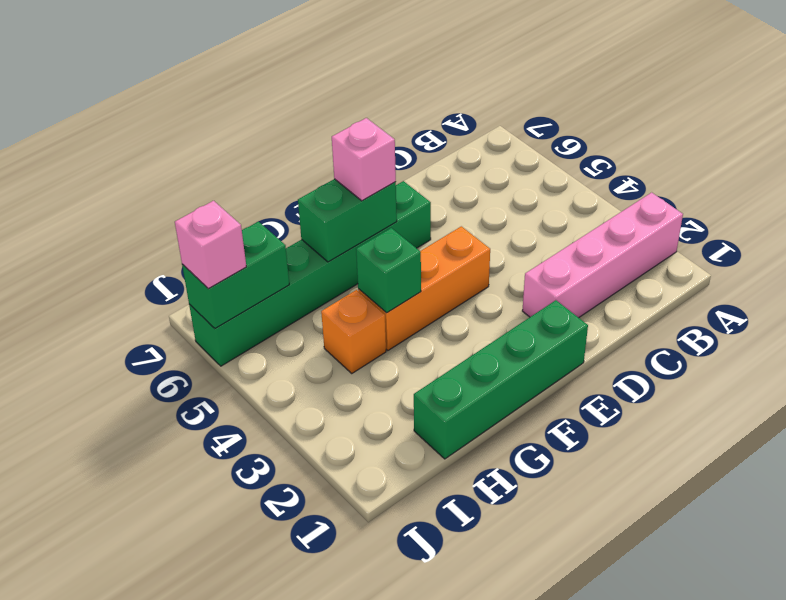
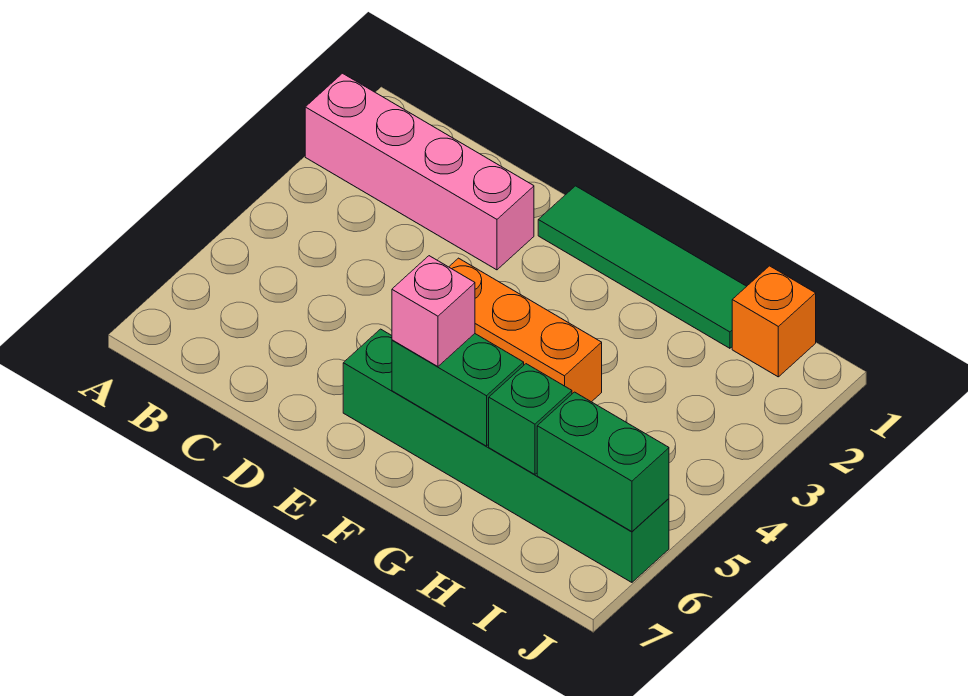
green 1x4 brick [414,300,588,459] -> green 1x4 tile [538,186,747,348]
green 1x1 brick [356,228,421,313] -> green 1x1 brick moved to [489,364,572,475]
orange 1x1 brick [321,290,386,373] -> orange 1x1 brick moved to [732,266,816,377]
pink 1x1 brick [175,201,246,289] -> none

